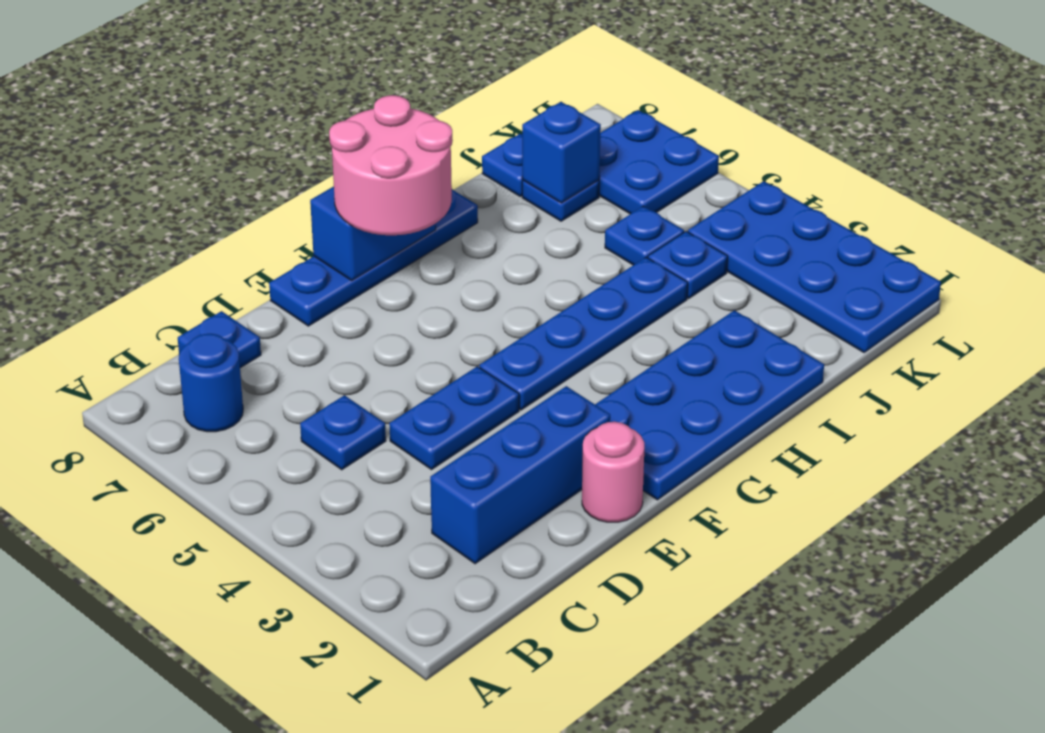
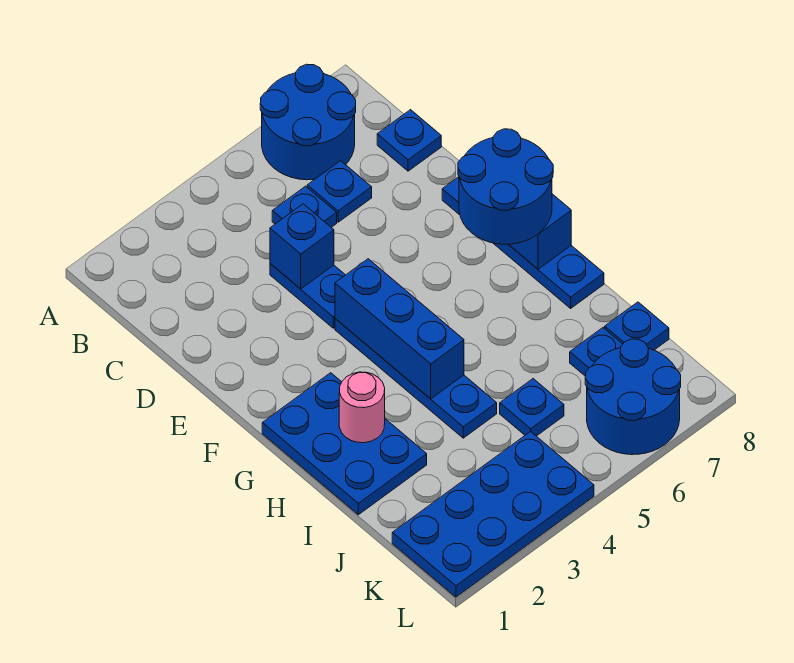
blue 1x1 round brick [179,334,243,432] -> blue 2x2 round brick [260,64,356,180]
blue 1x3 brick [430,386,610,564] -> blue 1x3 brick moved to [335,259,464,399]
pink 1x1 round brick [582,422,644,522] -> pink 1x1 round brick moved to [339,372,385,443]
blue 2x4 plate [595,310,824,500] -> blue 2x3 plate [262,373,427,515]
pink 2x2 round brick [329,95,453,235] -> blue 2x2 round brick [458,129,553,244]
blue 1x1 plate [648,231,728,298] -> blue 1x1 plate moved to [307,161,372,222]
blue 1x1 brick [522,102,601,203] -> blue 1x1 brick moved to [270,204,334,289]
blue 2x2 plate [599,110,719,214] -> blue 2x2 round brick [585,339,681,455]

